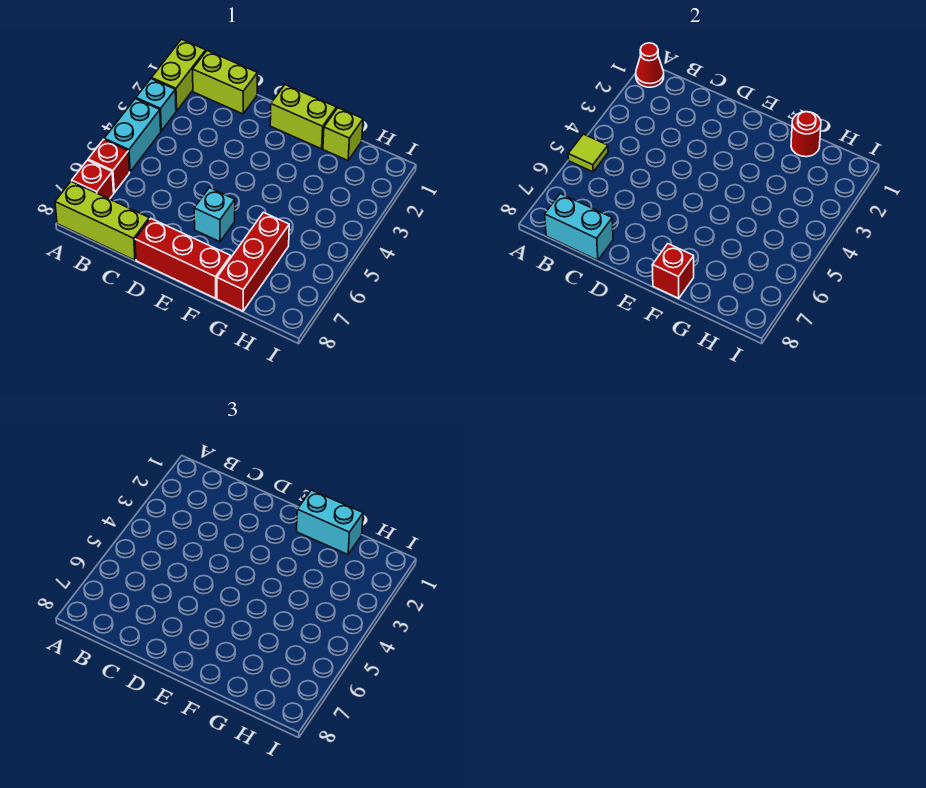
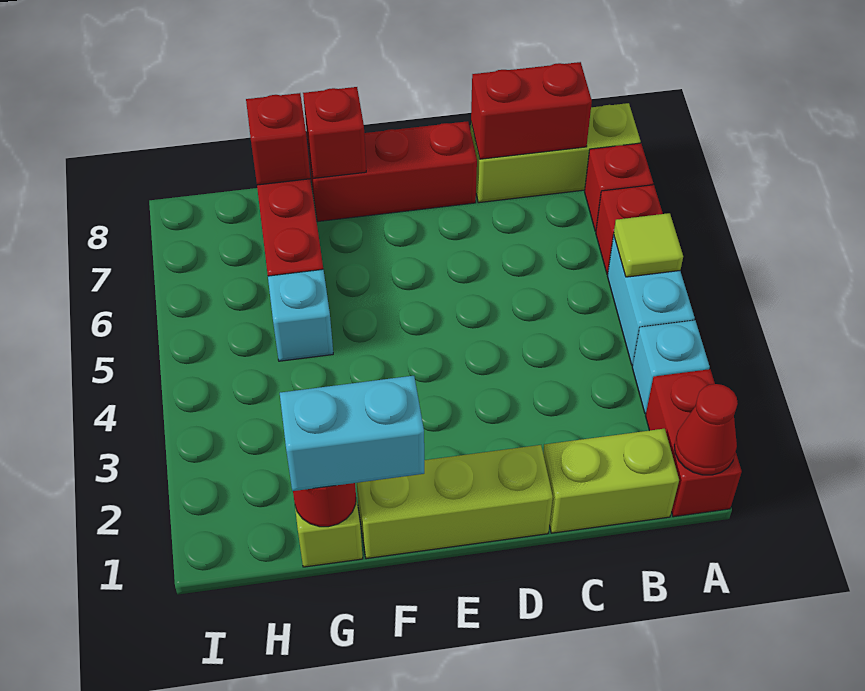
lime 1x2 brick [152,39,206,111] -> red 1x2 brick [646,369,742,517]
cyan 1x2 brick [545,194,613,260] -> red 1x2 brick [471,62,592,159]
lime 1x2 brick [270,85,336,149] -> lime 1x3 brick [356,445,553,559]
cyan 1x1 brick [194,188,235,242] -> cyan 1x1 brick moved to [268,269,333,361]
none -> red 1x1 brick [246,93,310,185]

